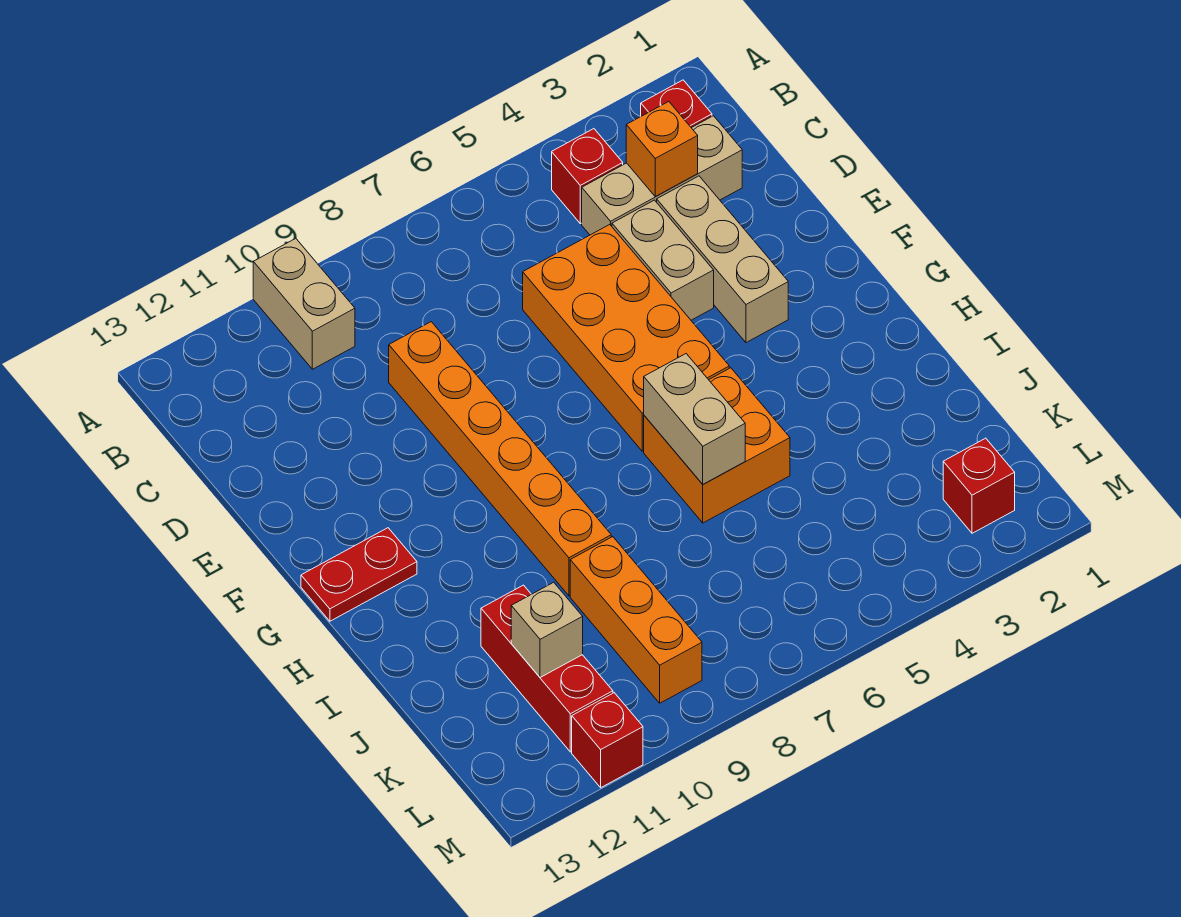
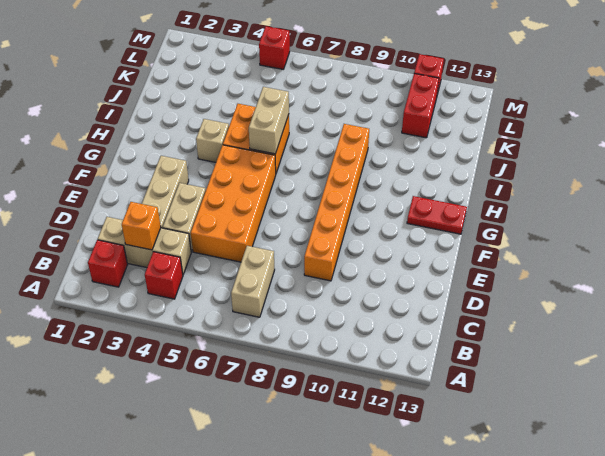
tan 1x2 brick [253,238,355,369] -> tan 1x2 brick moved to [231,246,275,317]
orange 1x3 brick [570,537,702,703] -> none
red 1x3 brick [481,585,613,752] -> red 1x2 brick [402,74,439,138]
tan 1x1 brick [511,582,583,677] -> tan 1x1 brick moved to [196,119,229,162]
red 1x1 brick [943,438,1015,533] -> red 1x1 brick moved to [259,26,290,69]

